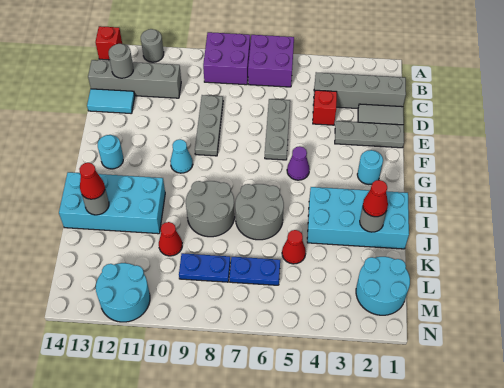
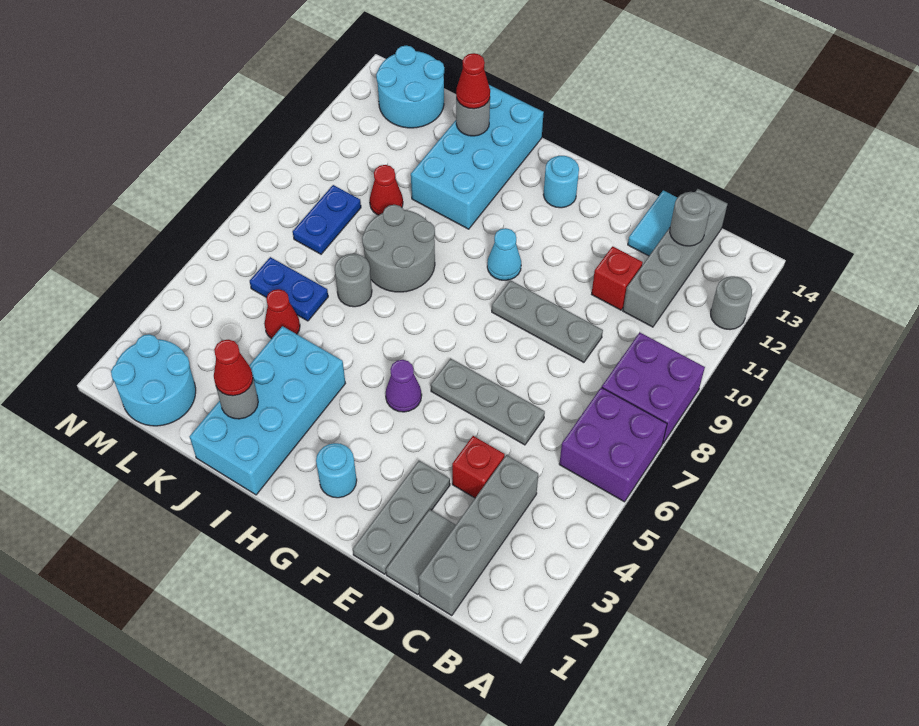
red 1x1 brick [95,26,122,60] -> red 1x1 brick moved to [592,246,643,310]
grey 2x2 round brick [235,184,284,240] -> grey 1x1 round brick [335,254,372,307]
blue 1x2 plate [229,257,280,285] -> blue 1x2 plate turned to [250,257,328,321]
cyan 2x2 round brick [96,263,150,322] -> cyan 2x2 round brick moved to [376,45,444,128]

